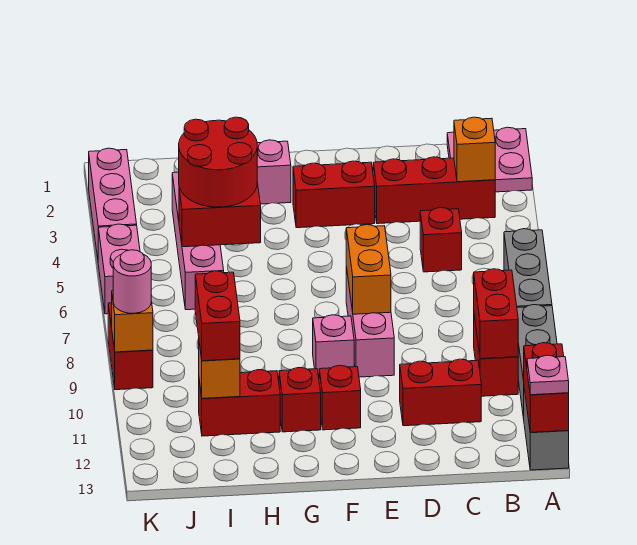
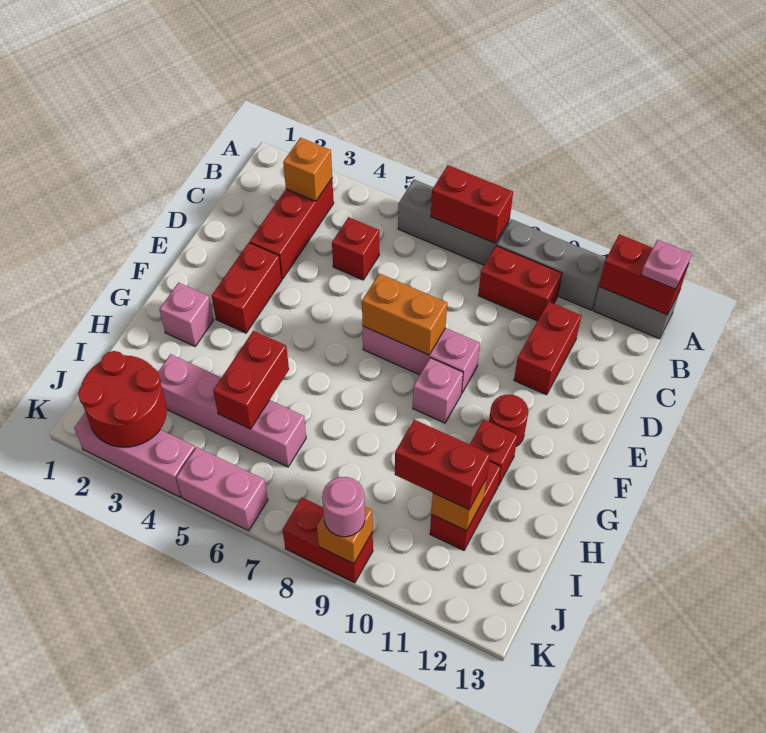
pink 2x2 plate [447,127,532,192] -> none
red 1x2 brick [474,269,518,359] -> red 1x2 brick moved to [431,165,513,243]
red 1x1 brick [319,365,361,430] -> red 1x1 round brick [489,395,528,446]
red 2x2 round brick [179,117,257,207] -> red 2x2 round brick moved to [78,351,167,447]

